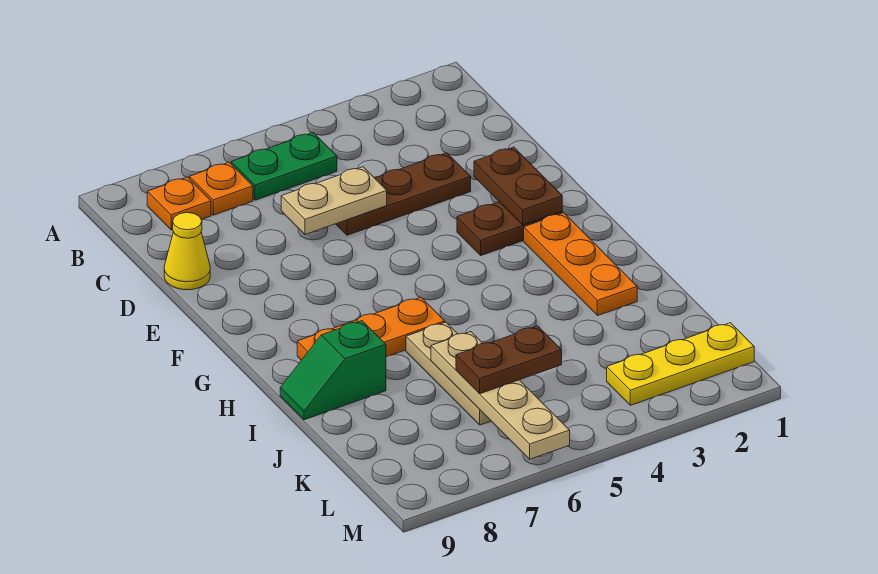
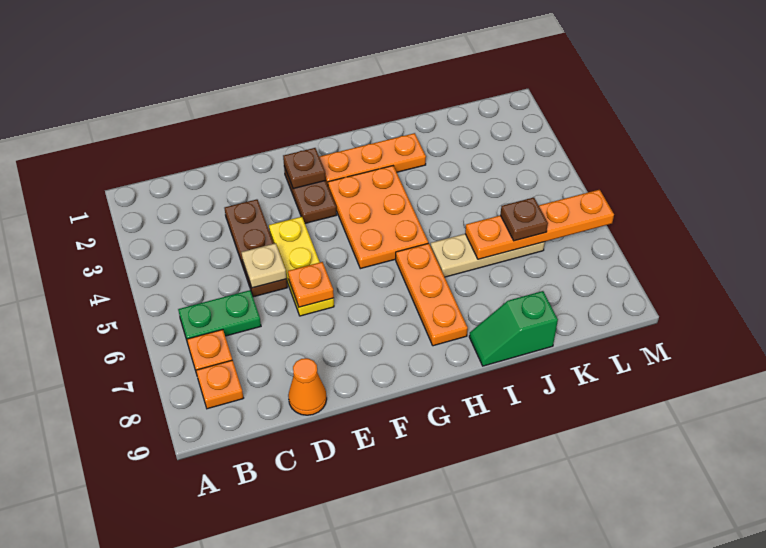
green 1x2 plate [231,133,337,200] -> green 1x2 plate turned to [178,290,261,343]
tan 1x2 plate [281,167,387,235] -> tan 1x1 plate [241,243,287,288]
yellow 1x1 cone [164,212,210,290] -> orange 1x1 cone [288,358,327,415]
brown 1x2 plate [474,147,562,225] -> brown 1x1 plate [283,148,326,189]
none -> orange 1x1 plate [288,262,334,307]
none -> orange 2x3 plate [328,166,428,269]
green 1x2 slope [280,321,386,420] -> green 1x2 slope turned to [469,291,558,366]
tan 1x4 plate [431,332,570,459] -> orange 1x4 plate [465,190,614,259]
brown 1x2 plate [456,326,562,394] -> brown 1x1 plate [500,198,548,241]
yellow 1x3 plate [607,323,754,405] -> yellow 1x3 plate moved to [269,217,334,316]

